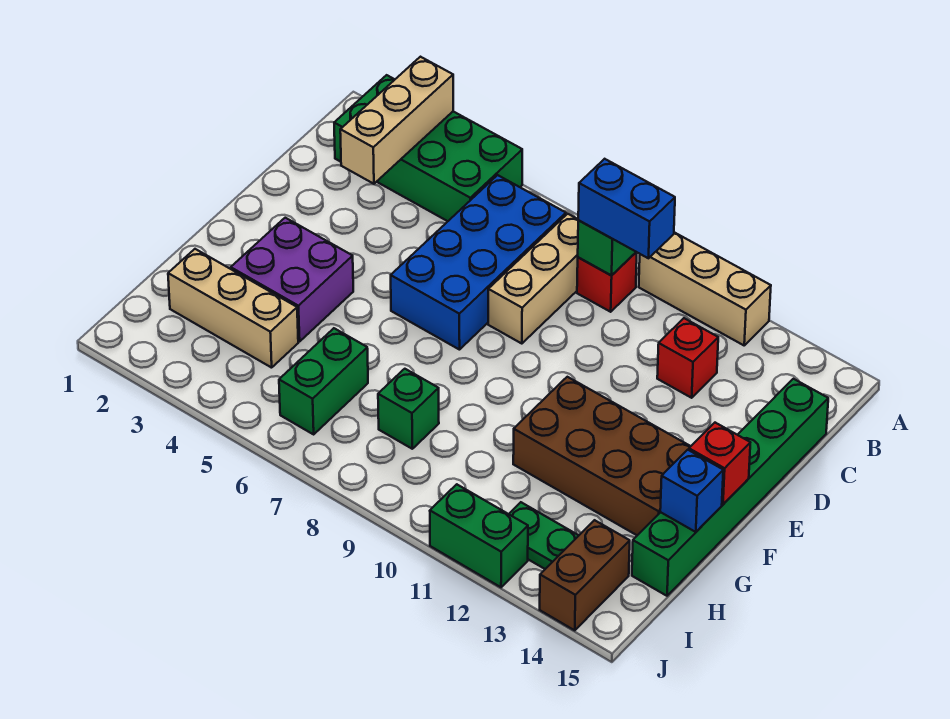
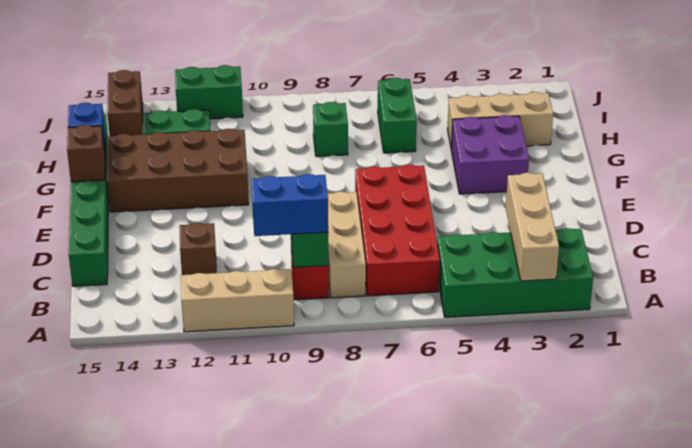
blue 2x4 brick [391,175,566,350] -> red 2x4 brick [355,165,440,296]
red 1x1 brick [657,318,718,398] -> brown 1x1 brick [179,223,217,275]
red 1x1 brick [689,423,750,504] -> brown 1x1 brick [67,125,105,182]

